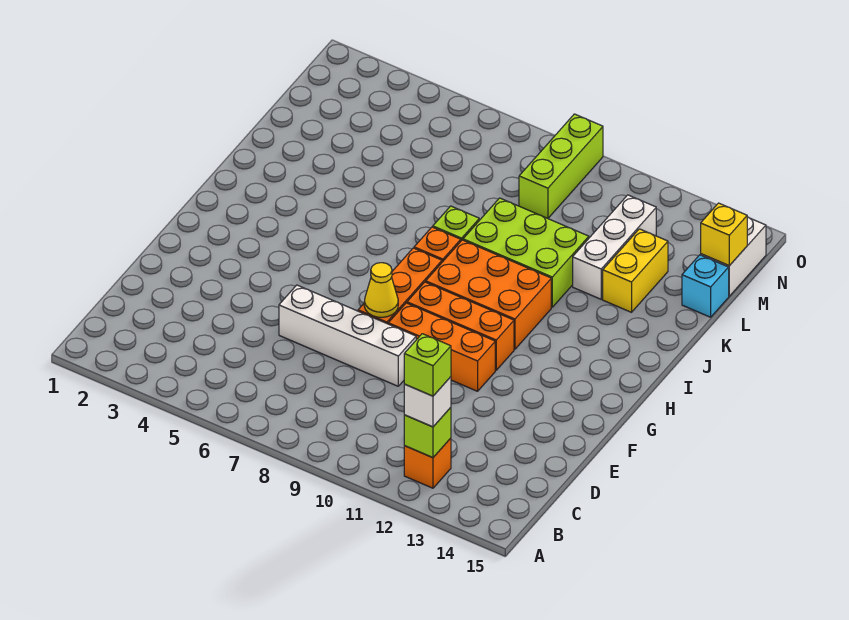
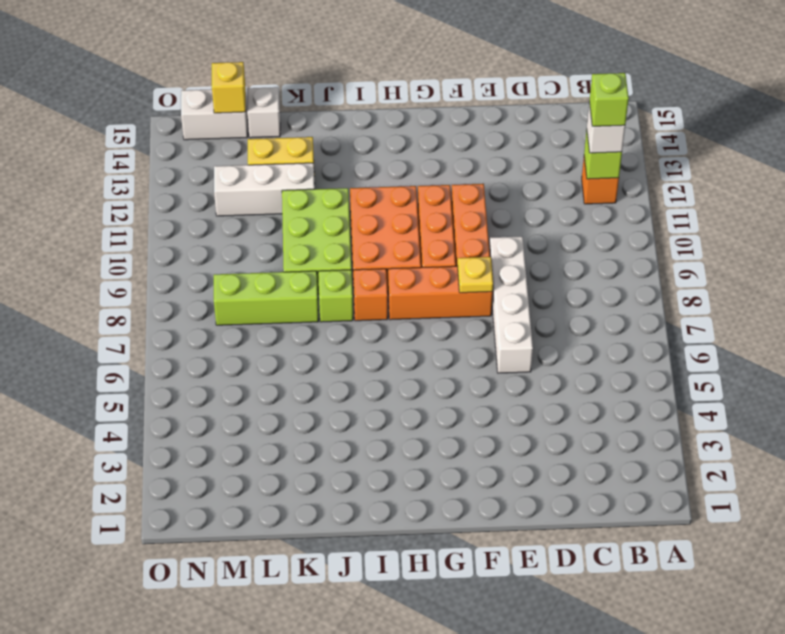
yellow 1x1 cone [364,263,398,317] -> yellow 1x1 plate [457,257,493,293]
cyan 1x1 brick [682,255,729,317] -> white 1x1 brick [247,87,280,138]
lime 1x3 brick [519,114,603,218] -> lime 1x3 brick moved to [214,271,319,325]

